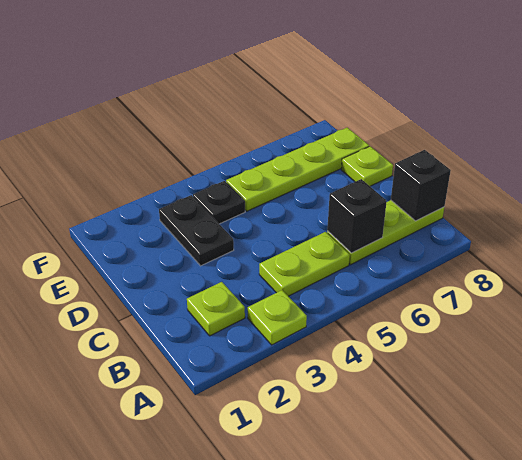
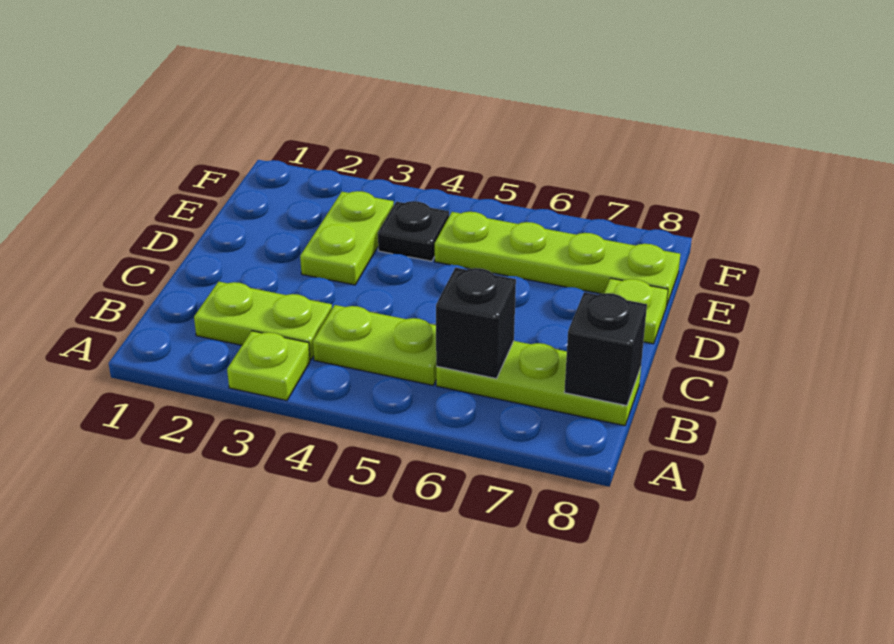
lime 1x1 plate [187,282,245,336] -> lime 1x2 plate [194,282,332,360]
black 1x2 plate [159,195,234,266] -> lime 1x2 plate [300,191,394,285]

